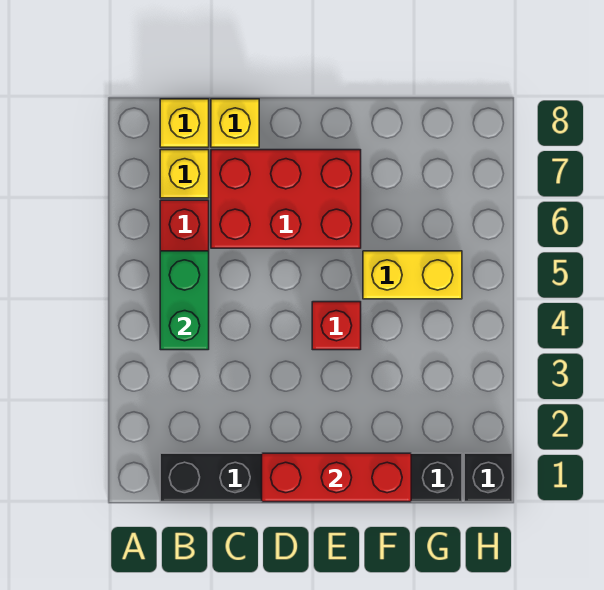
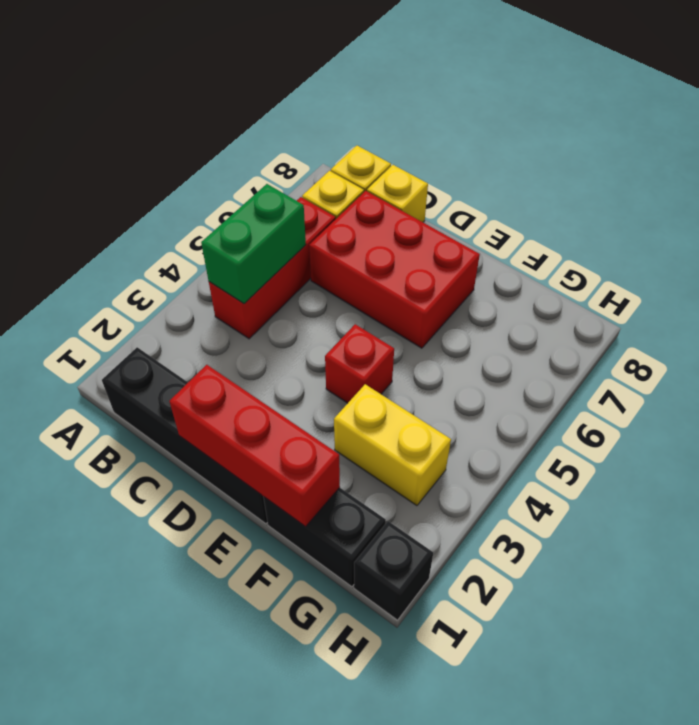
yellow 1x2 brick [363,251,462,299] -> yellow 1x2 brick moved to [334,384,451,506]

